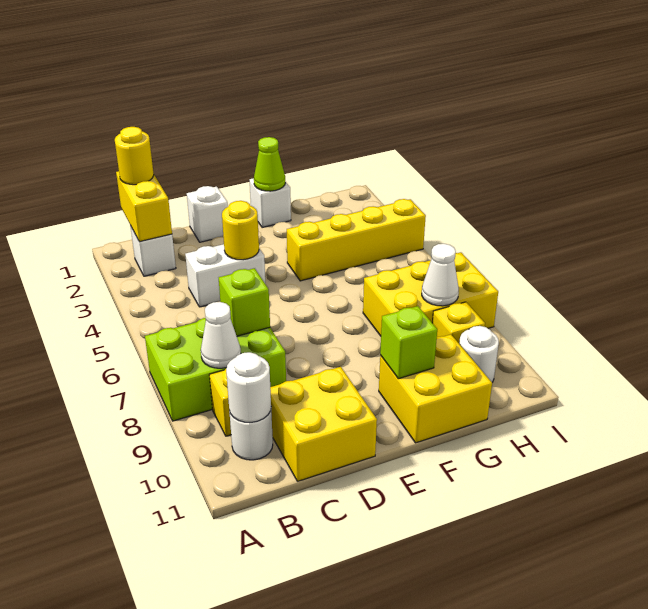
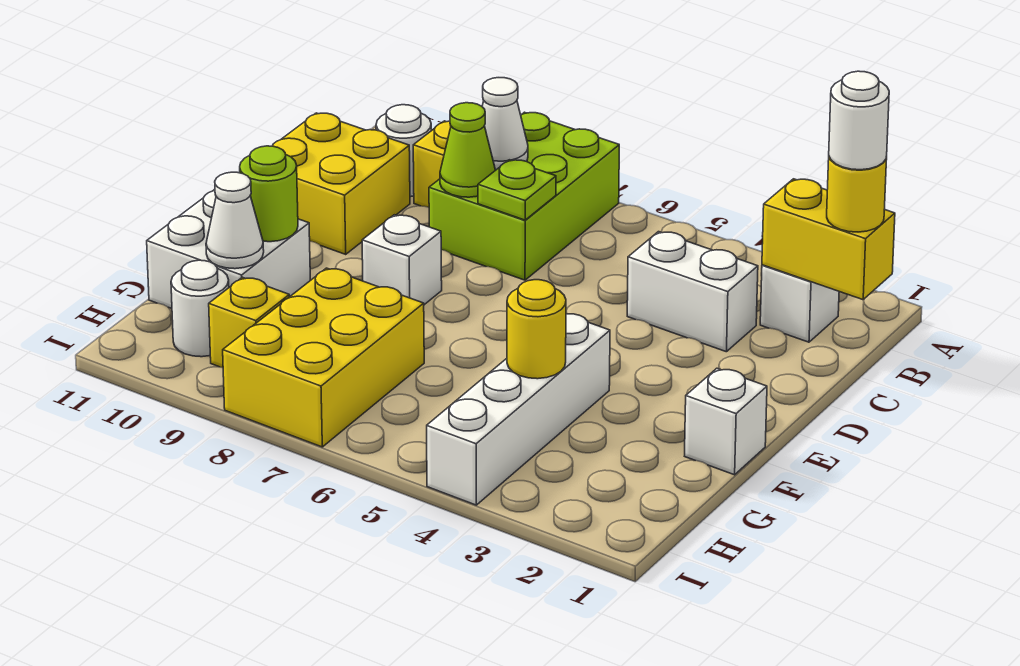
white 1x1 round brick [226,352,271,422] -> white 1x1 round brick moved to [829,71,889,170]
white 1x2 brick [185,244,265,307] -> white 1x2 brick turned to [627,232,758,352]
lime 1x1 brick [219,268,270,336] -> lime 1x1 plate [478,160,556,220]
white 1x1 brick [187,186,228,242] -> white 1x1 brick moved to [362,215,442,305]
yellow 1x1 round brick [222,201,259,260] -> yellow 1x1 round brick moved to [507,280,566,379]
lime 1x1 cone [254,137,285,191] -> lime 1x1 cone moved to [440,103,495,197]
yellow 1x4 brick [287,199,426,281] -> white 1x4 brick [427,314,610,505]
yellow 2x2 brick [379,334,492,443] -> white 2x2 brick [147,189,310,309]
lime 1x1 brick [380,306,437,379] -> lime 1x1 round brick [240,146,298,242]
white 1x1 cone [422,244,459,306] -> white 1x1 cone moved to [206,172,264,269]

